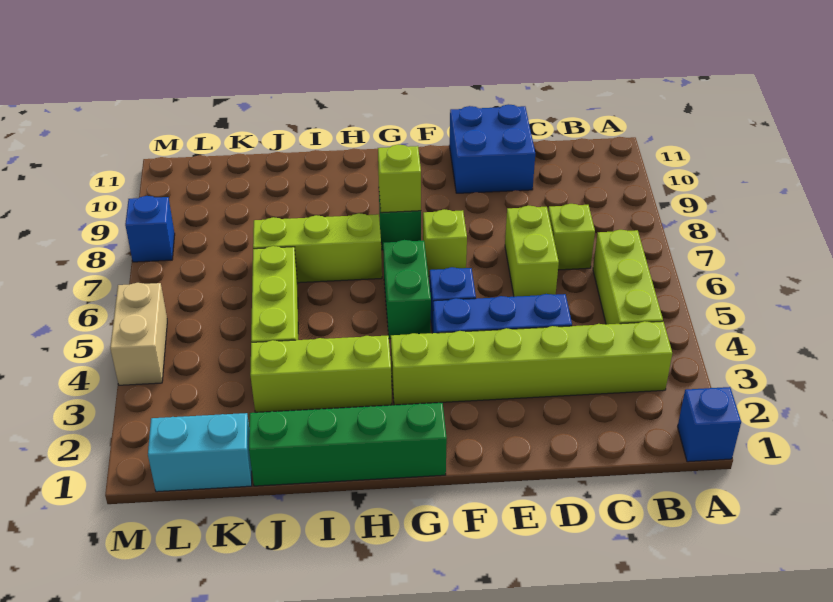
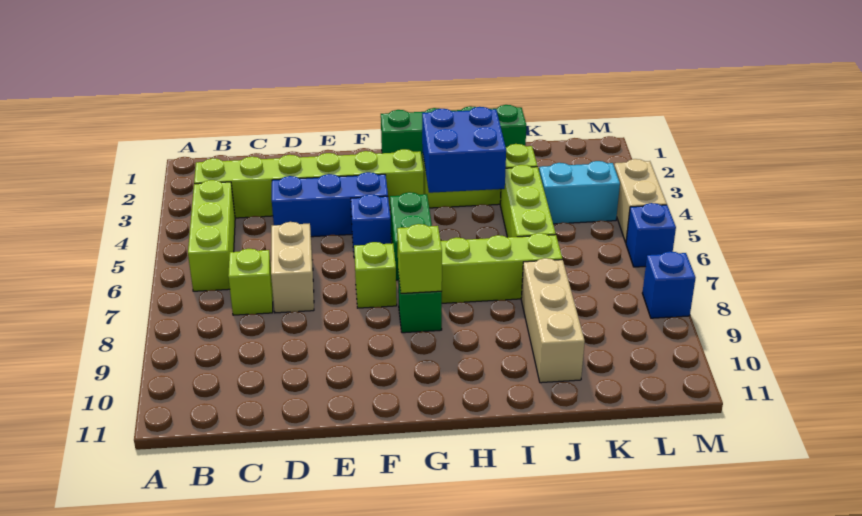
blue 1x1 brick [678,387,741,462] -> blue 1x1 brick moved to [626,203,676,267]
lime 1x2 brick [505,206,559,297] -> tan 1x2 brick [271,222,314,313]
blue 2x2 brick [449,104,535,193] -> blue 2x2 brick moved to [422,107,506,193]
none -> tan 1x3 brick [521,258,585,383]
cyan 1x2 brick [148,413,252,492] -> cyan 1x2 brick moved to [539,161,620,224]

